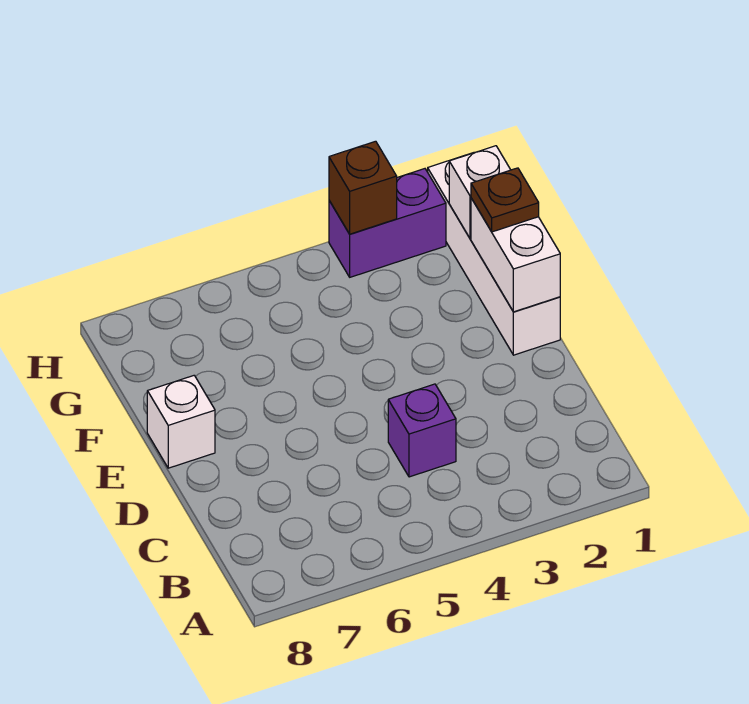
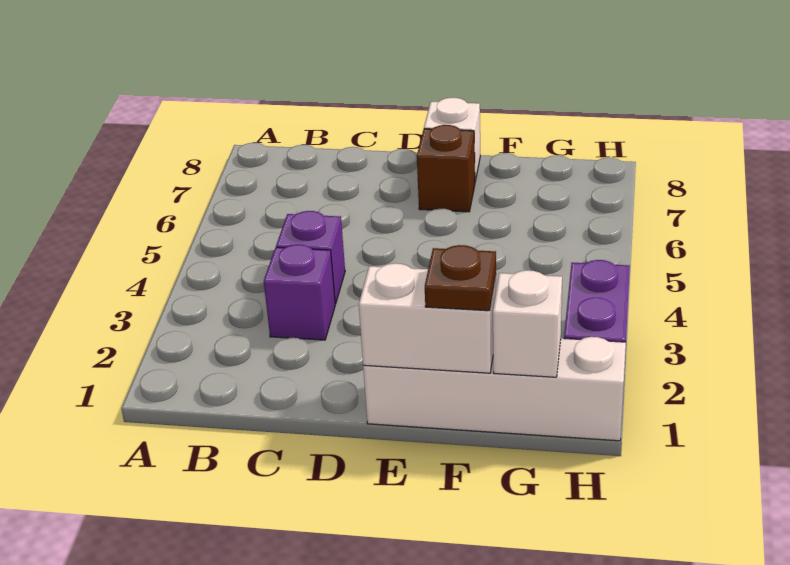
none -> purple 1x1 brick [264,245,335,340]
brown 1x1 brick [329,141,397,234] -> brown 1x1 brick moved to [417,125,475,212]

